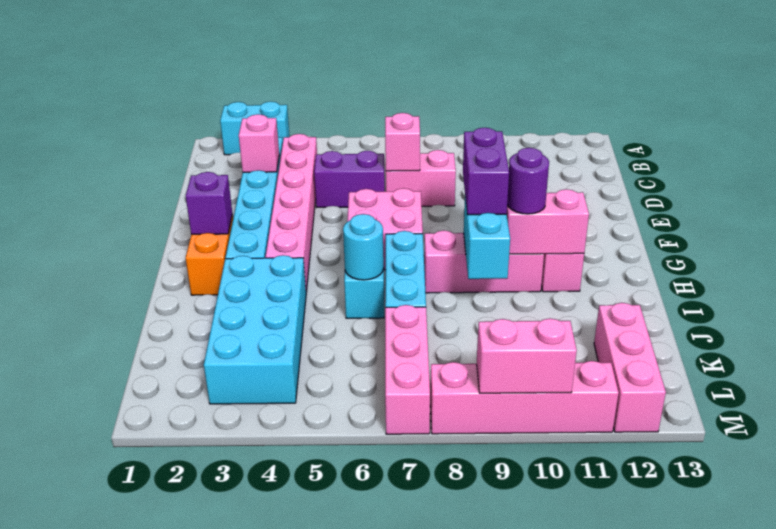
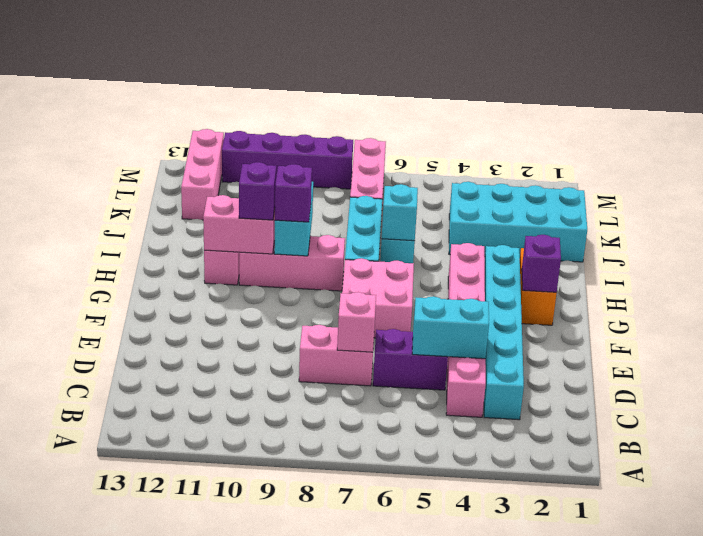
cyan 1x2 brick [220,102,290,155] -> cyan 1x2 brick moved to [412,296,489,359]
pink 1x1 brick [239,114,279,172] -> none
purple 1x2 brick [463,128,509,215] -> purple 1x1 brick [275,164,312,222]
purple 1x1 round brick [507,148,549,214] -> purple 1x1 brick [239,162,276,220]
cyan 2x4 brick [204,255,306,404] -> cyan 2x4 brick turned to [449,182,587,262]
cyan 1x1 round brick [343,214,384,280] -> cyan 1x1 brick [382,184,418,241]
pink 1x4 brick [430,361,619,434] -> purple 1x4 brick [222,131,353,189]
pink 1x2 brick [477,318,577,393] -> none

